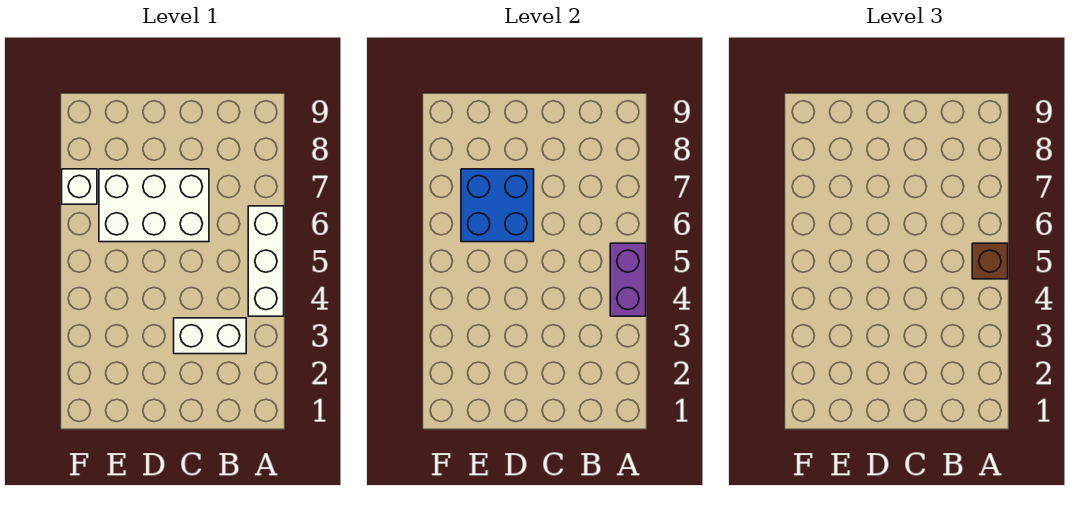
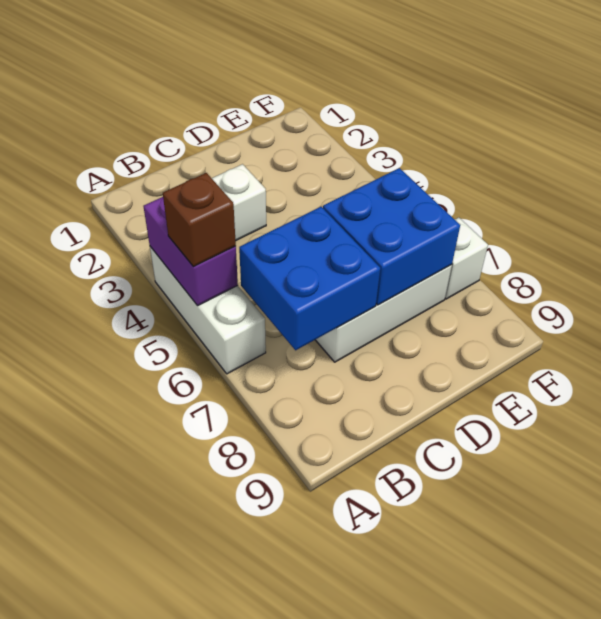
none -> blue 2x2 brick [239,207,380,350]

